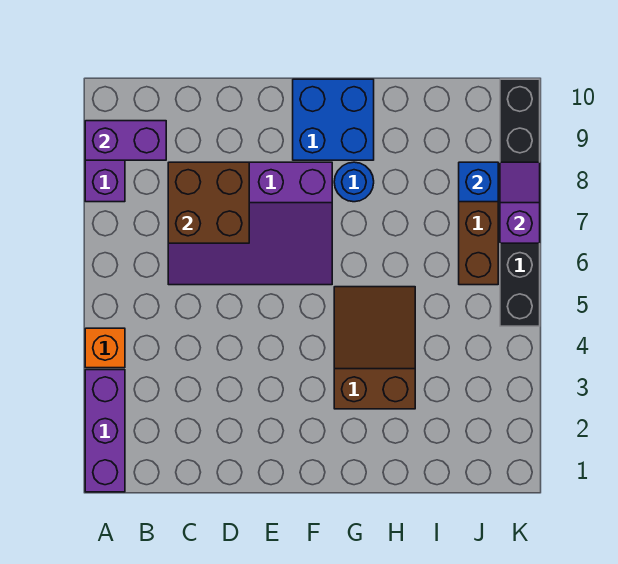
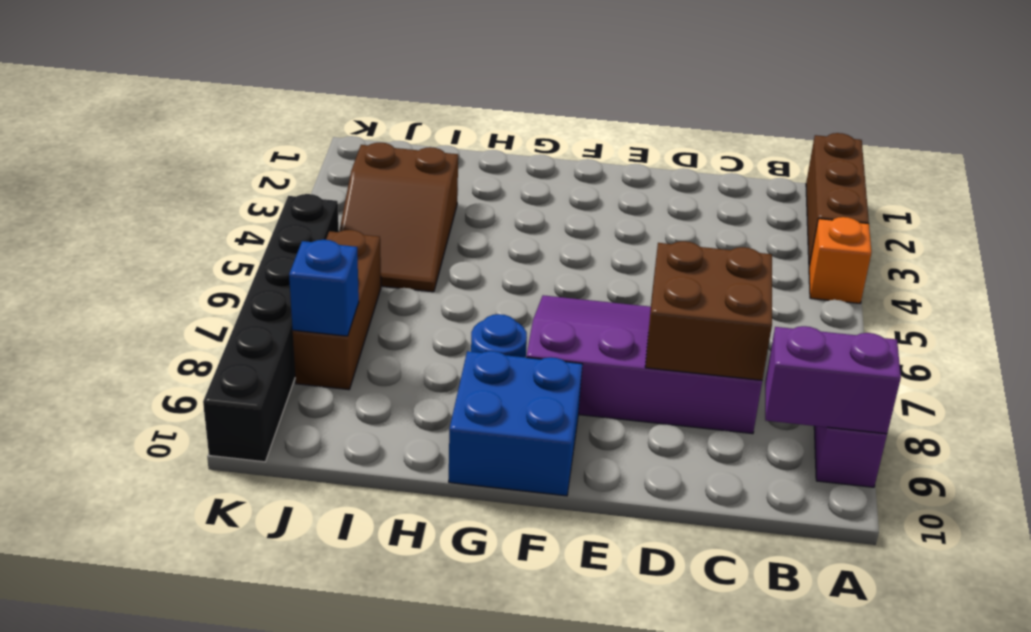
purple 1x3 brick [85,370,125,492] -> brown 1x3 brick [806,133,869,266]
brown 2x3 slope [334,287,415,409] -> brown 2x3 slope moved to [339,143,458,292]
purple 1x2 slope [500,162,540,243] -> none

